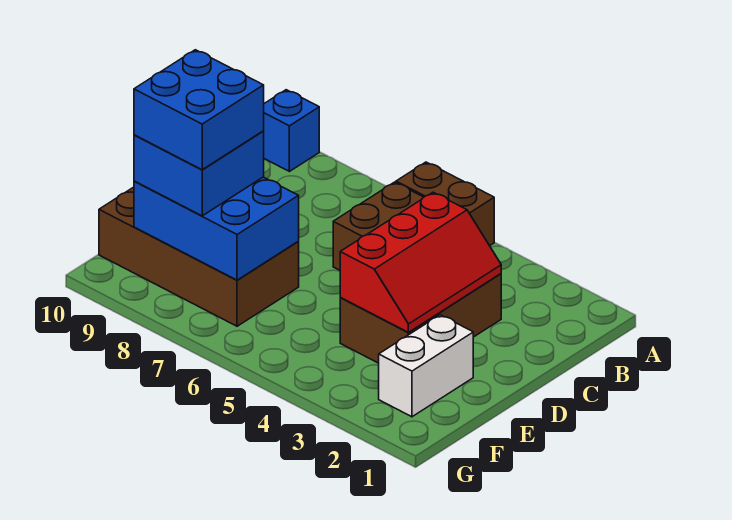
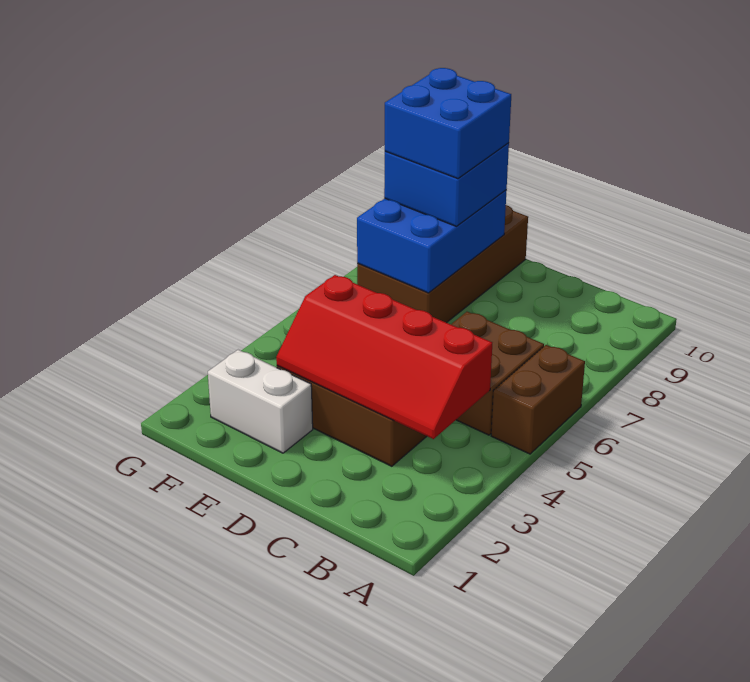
blue 1x1 brick [264,90,319,171] -> none
red 2x3 slope [340,192,501,332] -> red 2x4 slope [276,275,492,439]

